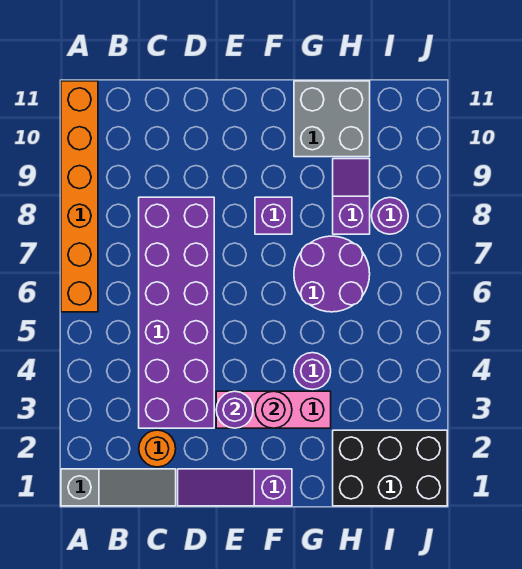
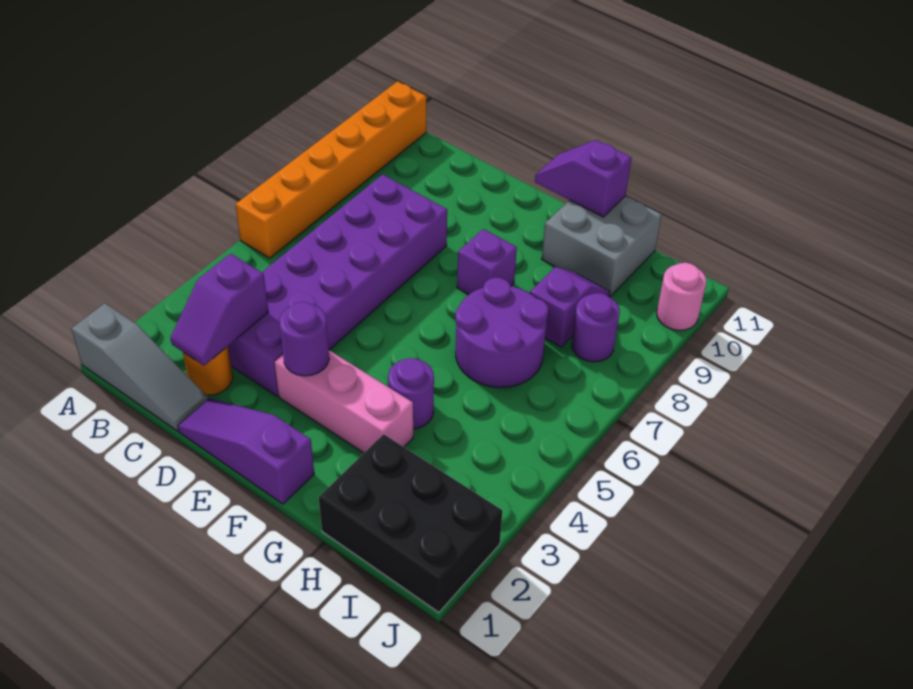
none -> purple 1x2 slope [170,254,268,366]
pink 1x1 round brick [255,391,292,428] -> pink 1x1 round brick moved to [657,263,706,331]
none -> purple 1x2 slope [535,140,632,217]

